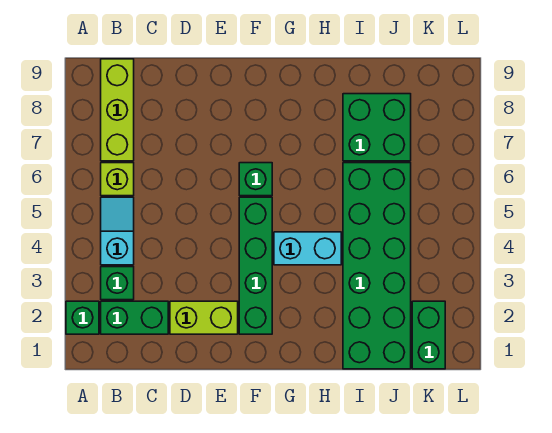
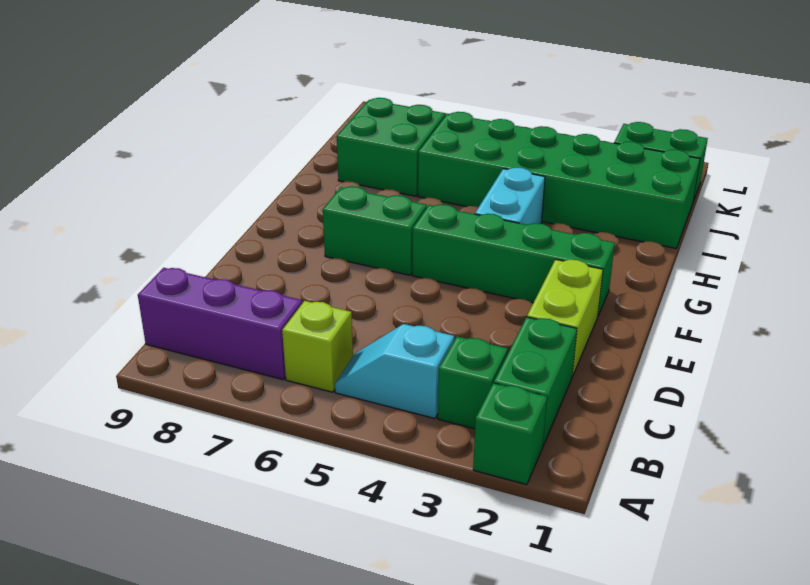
lime 1x3 brick [101,59,134,161] -> purple 1x3 brick [138,268,302,380]
green 1x1 brick [239,163,272,196] -> green 1x2 brick [323,186,427,275]

